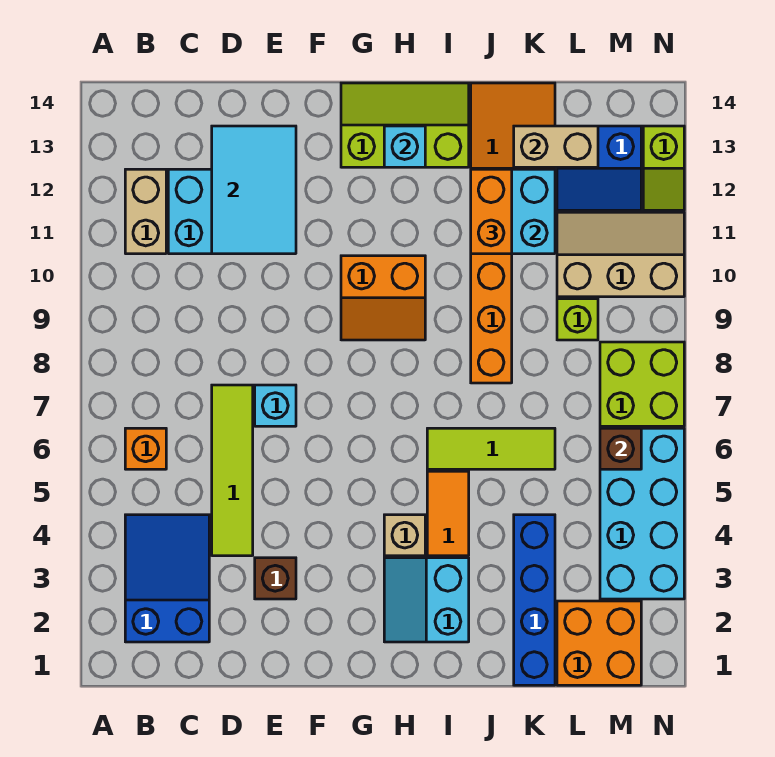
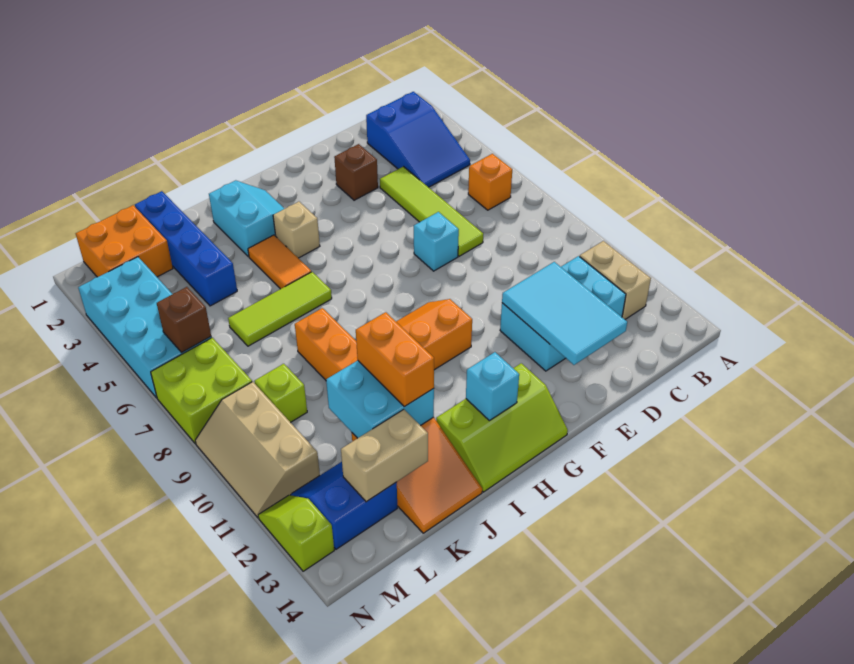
tan 2x3 slope [557,212,684,297] -> tan 2x3 slope turned to [195,382,320,518]

